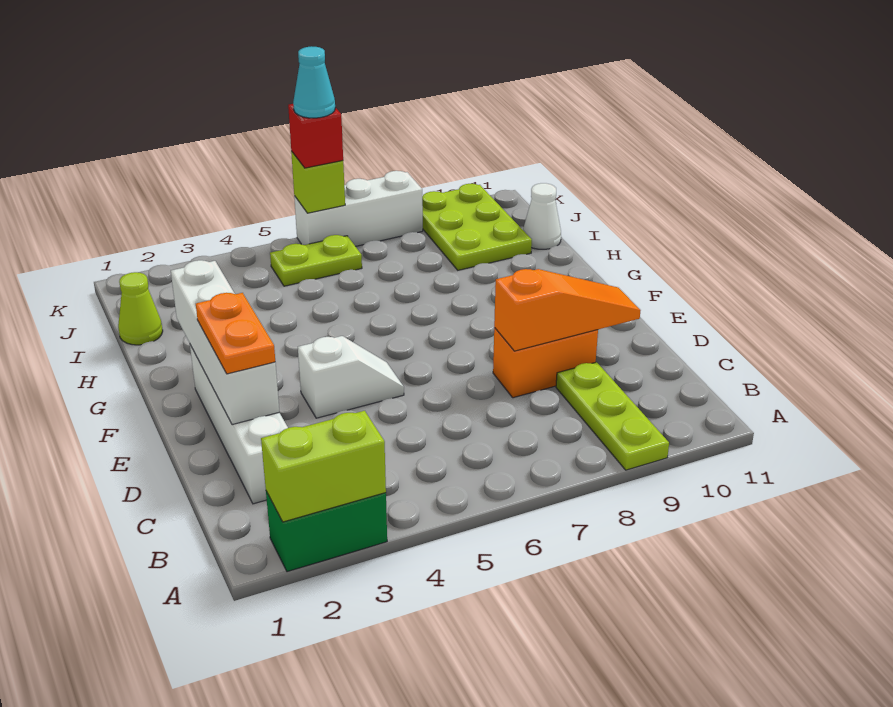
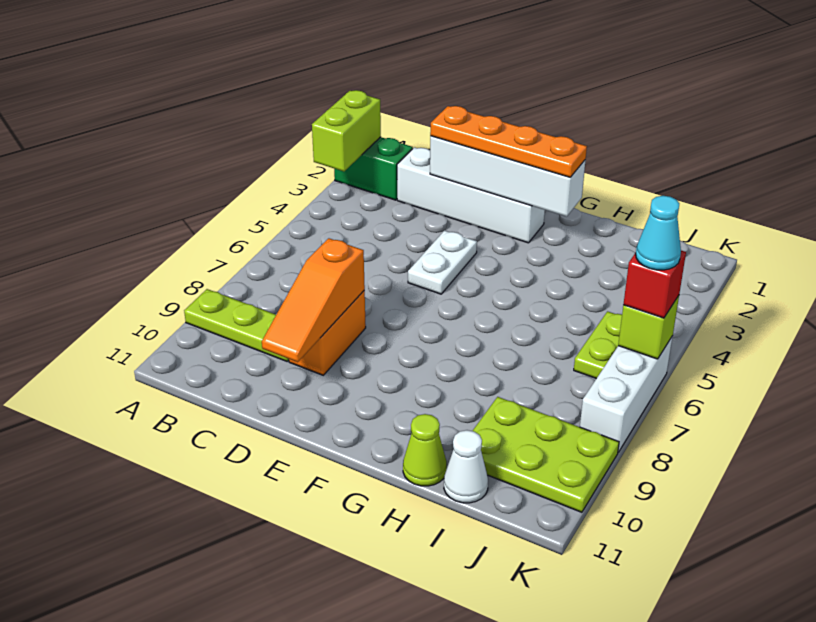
green 1x2 brick [266,491,387,572] -> green 1x2 brick turned to [334,137,413,200]
orange 1x2 plate [196,293,275,374] -> orange 1x4 plate [430,106,587,177]
white 1x2 slope [298,336,404,418] -> white 1x2 plate [408,230,477,294]
lime 1x1 cone [118,272,163,345] -> lime 1x1 cone moved to [403,414,447,486]

